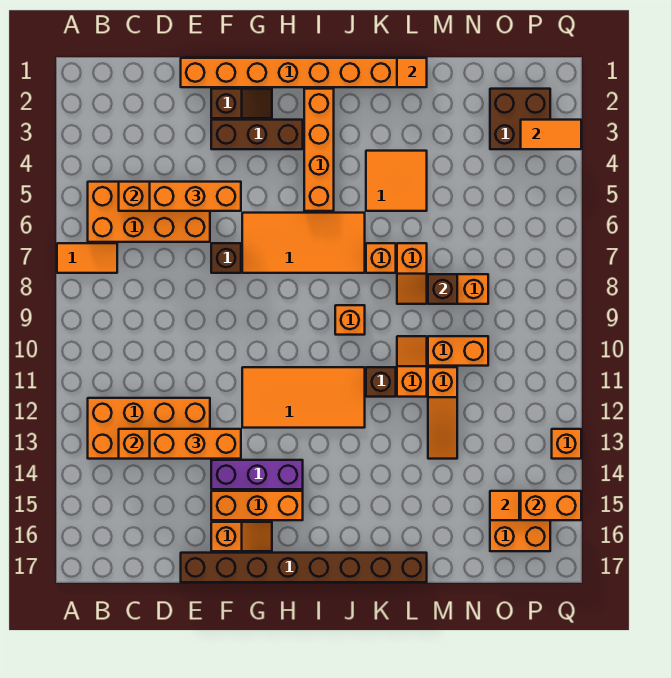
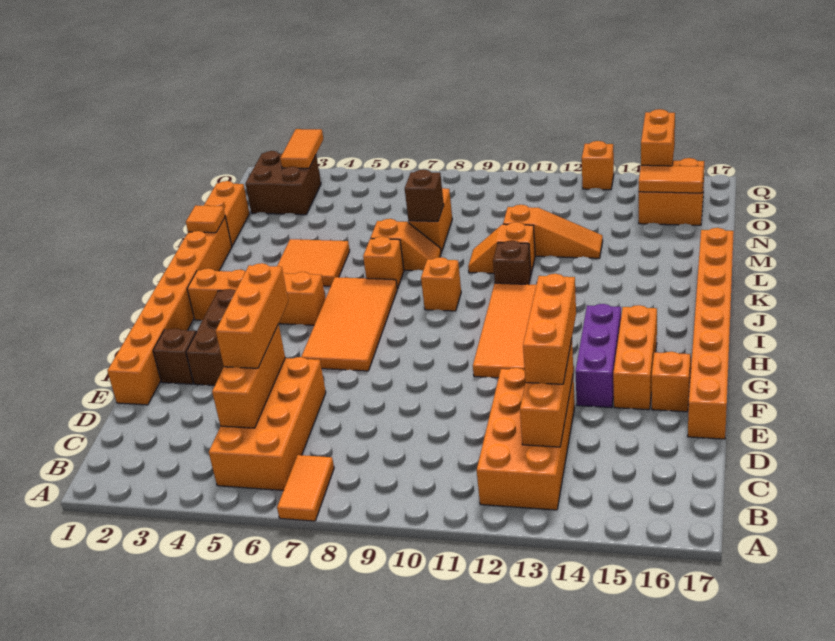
brown 1x8 brick [181,553,427,582] -> orange 1x8 brick [688,228,734,439]
brown 1x1 brick [211,243,241,273] -> none
orange 1x2 brick [428,336,488,366] -> orange 1x2 brick moved to [204,181,249,246]
orange 1x1 tile [490,491,519,520] -> orange 1x2 tile [639,165,704,193]

